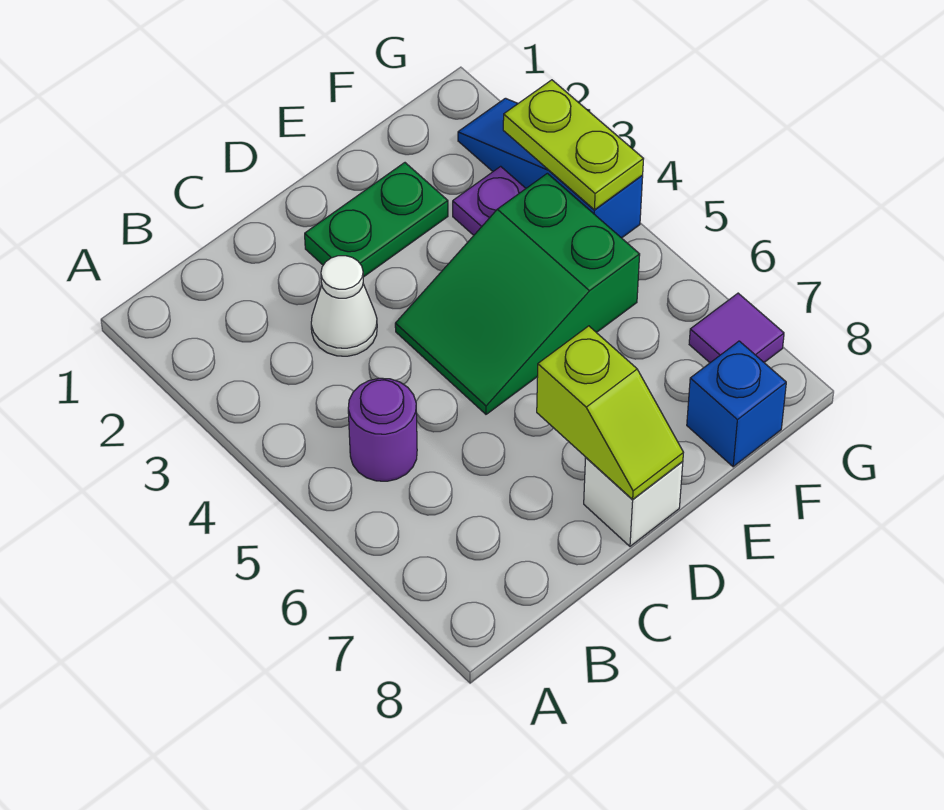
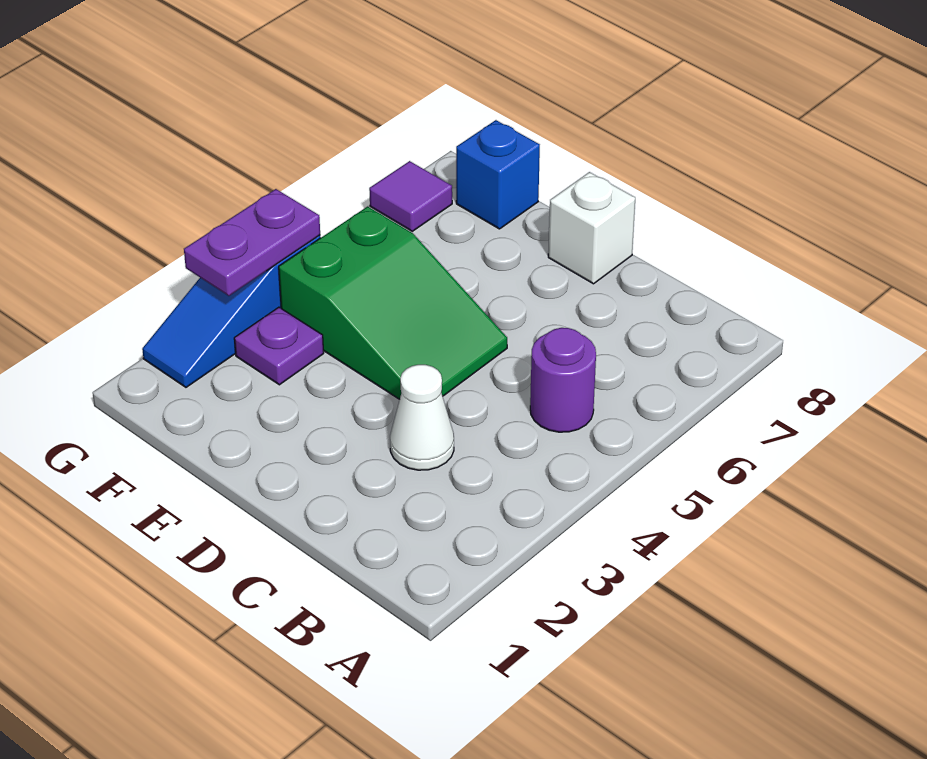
green 1x2 plate [305,163,448,277] -> none
lime 1x2 slope [537,326,683,499] -> none
lime 1x2 plate [503,80,643,210] -> purple 1x2 plate [184,189,320,296]

